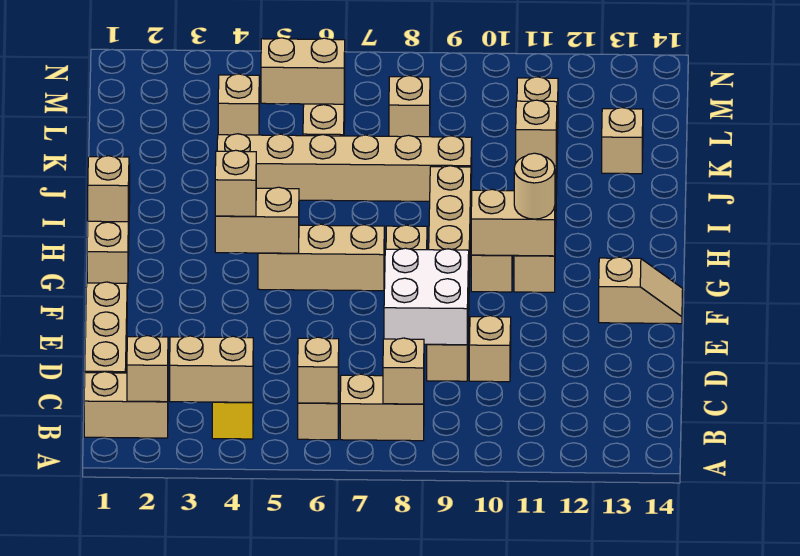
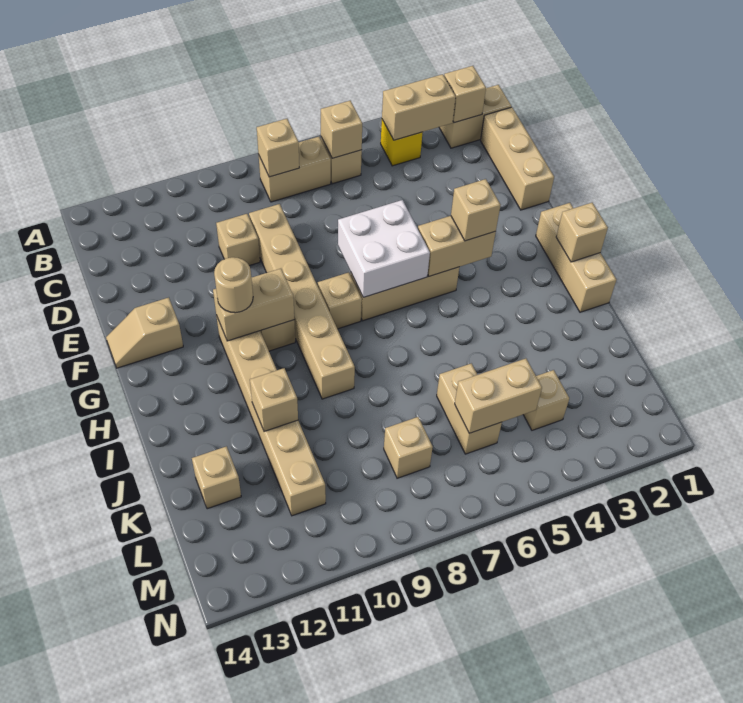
white 2x2 brick [384,248,469,345] -> white 2x2 brick moved to [338,200,430,297]
tan 1x6 brick [217,134,472,201] -> none

